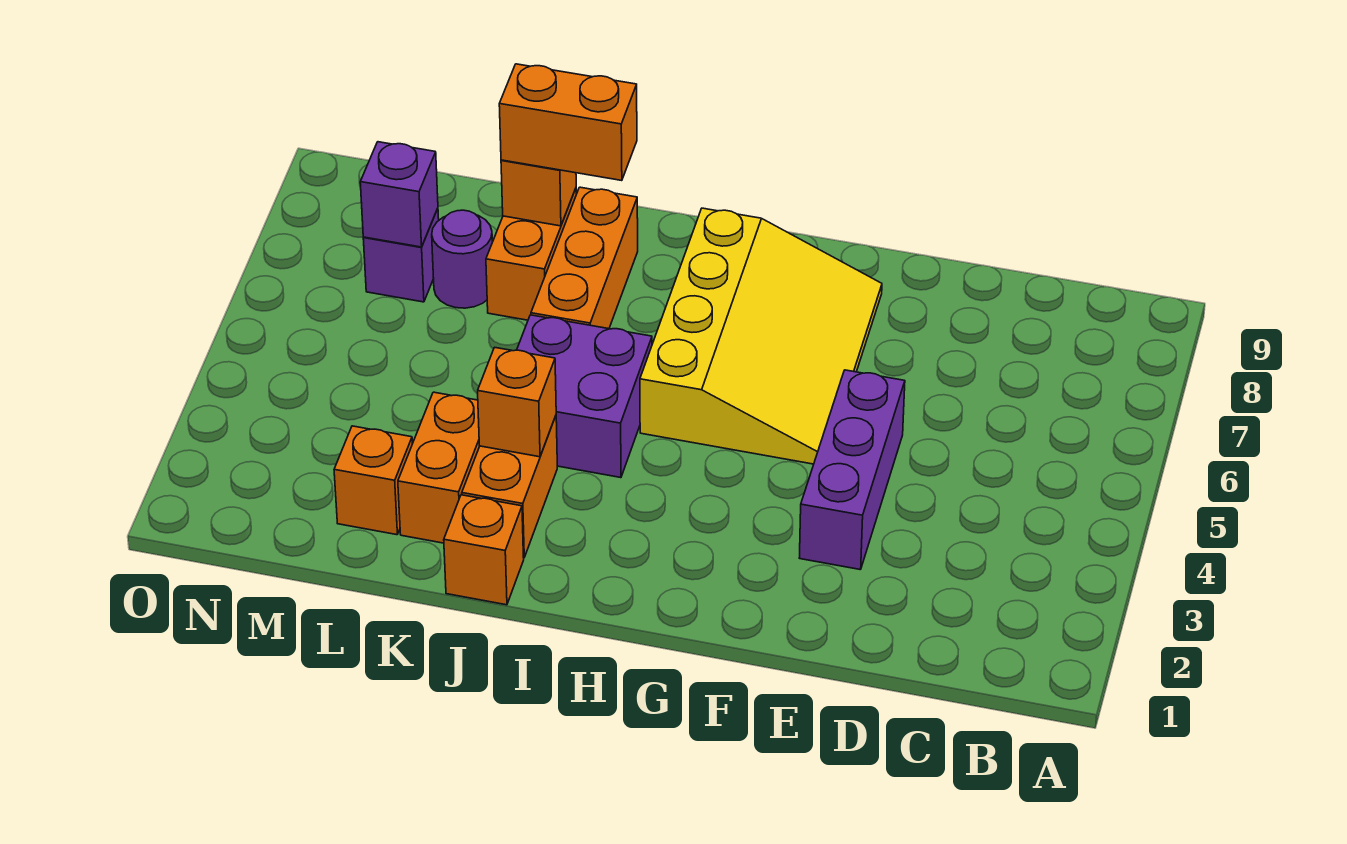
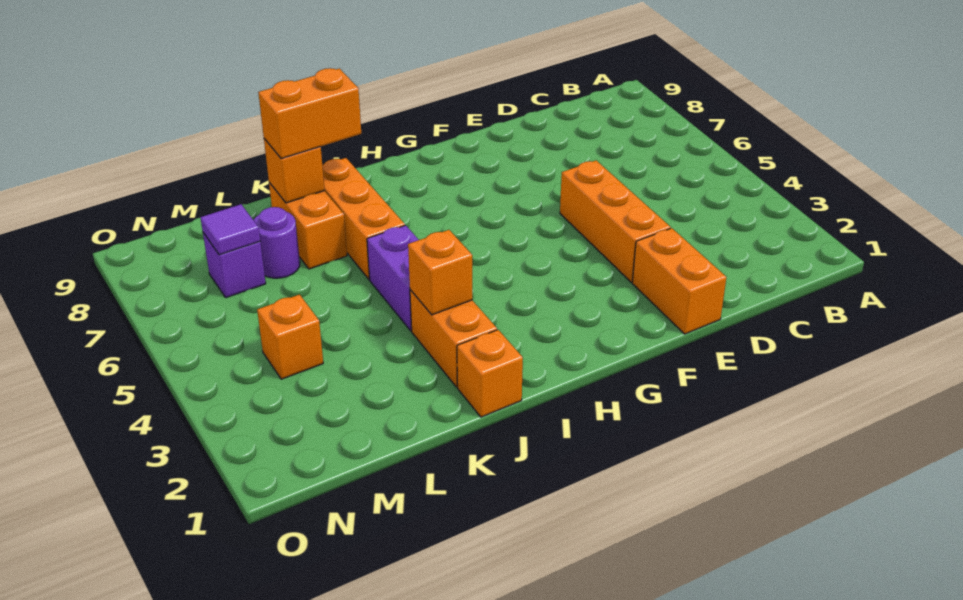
purple 1x3 brick [799,370,905,570] -> orange 1x3 brick [560,161,671,282]
yellow 3x4 slope [640,208,882,464] -> none
purple 2x2 brick [517,315,652,478] -> purple 1x2 brick [367,225,419,331]
orange 1x2 brick [398,392,480,543] -> orange 1x2 brick moved to [632,228,726,334]
orange 1x1 brick [334,426,412,535] -> orange 1x1 brick moved to [257,295,323,379]
purple 1x1 brick [360,142,438,247] -> purple 1x1 tile [200,204,260,255]

